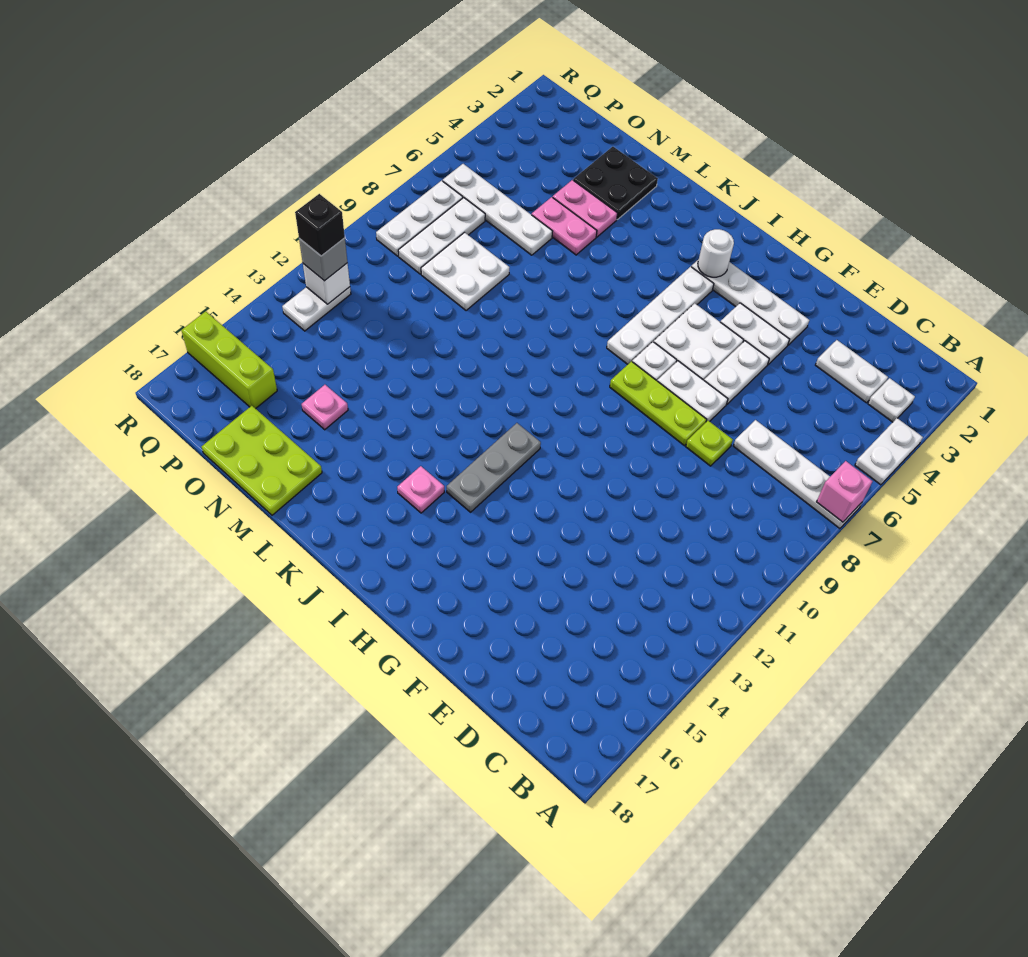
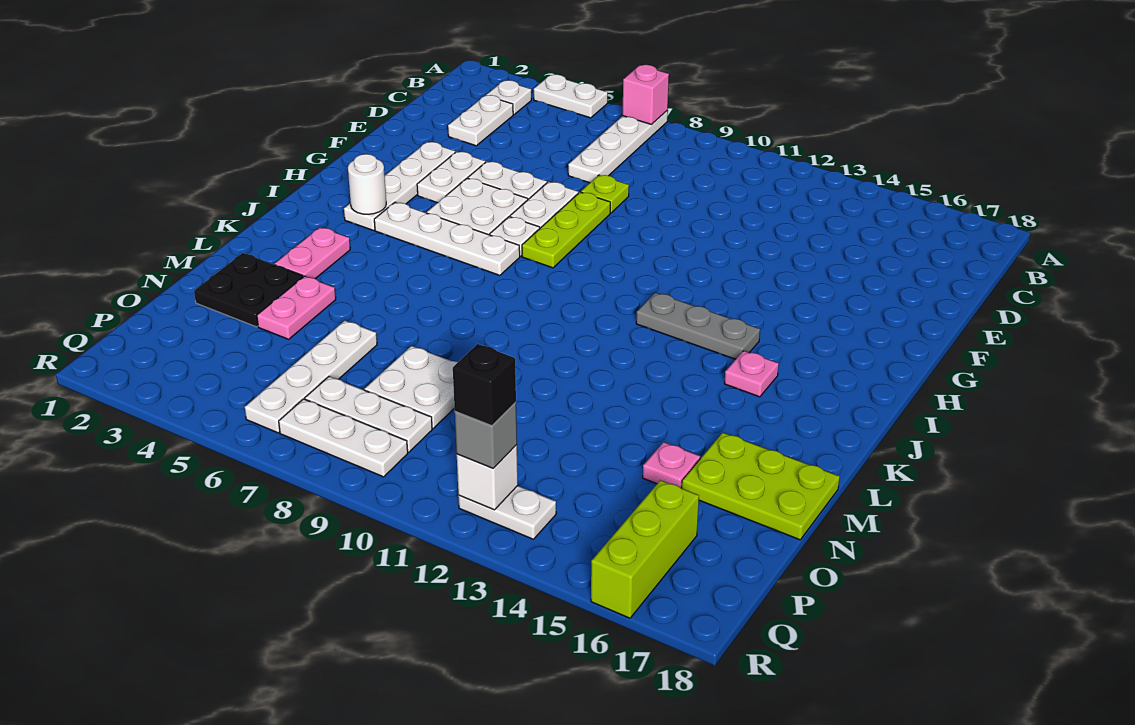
pink 1x2 plate [532,197,597,255] -> pink 1x2 plate moved to [275,227,350,279]
lime 2x3 plate [201,406,322,515] -> lime 2x3 plate turned to [682,433,840,540]

